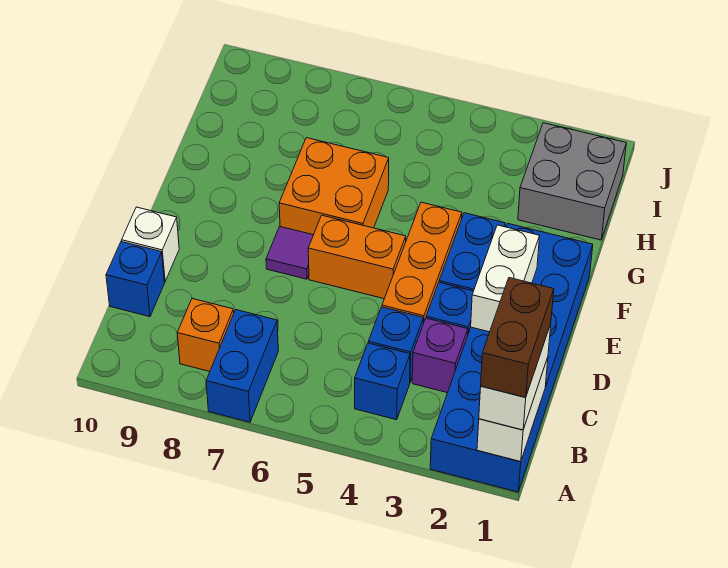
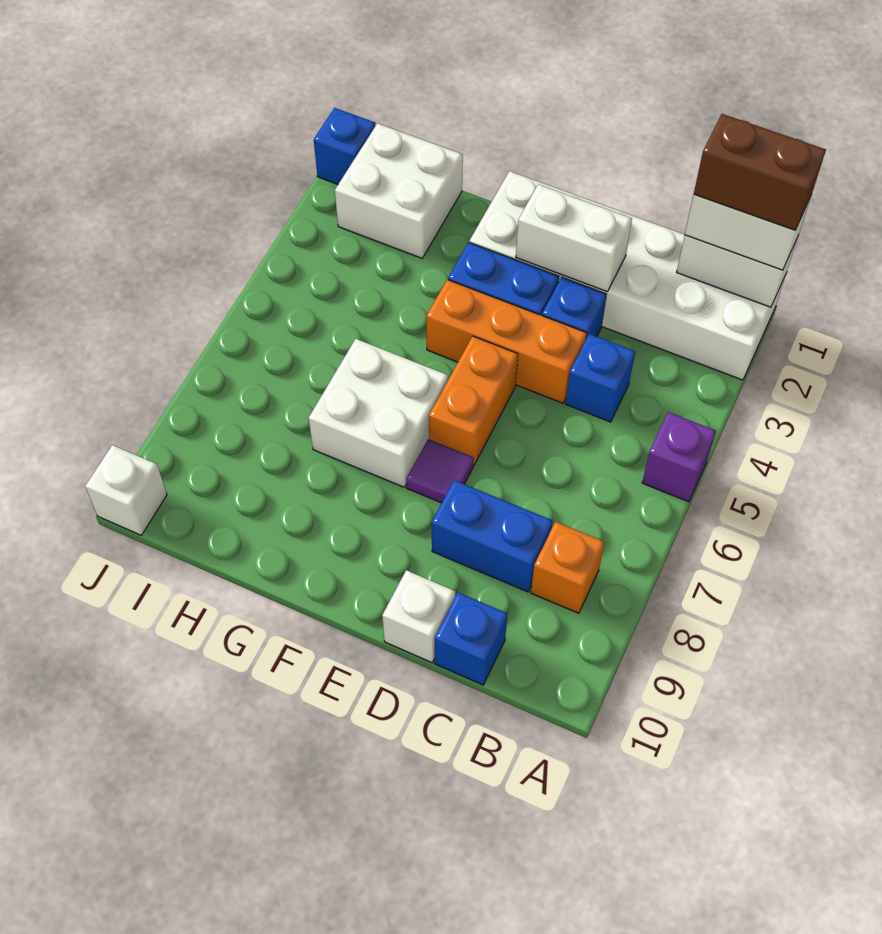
blue 2x6 brick [430,224,593,492] -> white 2x6 brick [469,171,786,380]
blue 1x2 brick [206,309,278,422] -> blue 1x2 brick moved to [432,480,553,592]
blue 1x1 brick [355,343,410,420] -> blue 1x1 brick moved to [314,108,375,184]
purple 1x1 brick [412,318,468,393] -> purple 1x1 brick moved to [642,412,716,502]
orange 2x2 brick [279,138,389,235] -> white 2x2 brick [309,339,448,487]
grey 2x2 brick [518,123,626,240] -> white 2x2 brick [335,123,463,258]
none -> white 1x1 brick [85,445,167,535]

